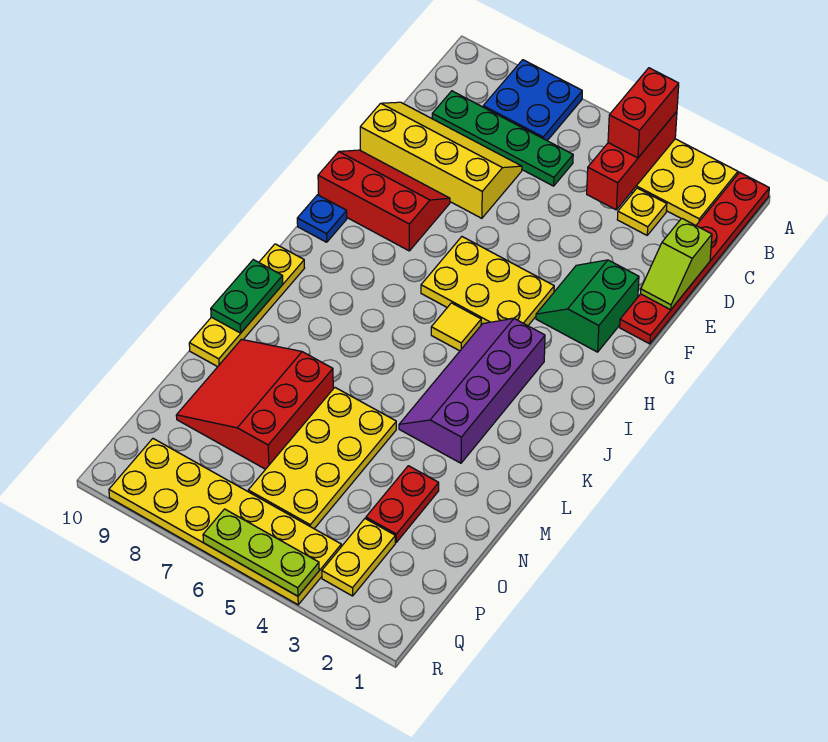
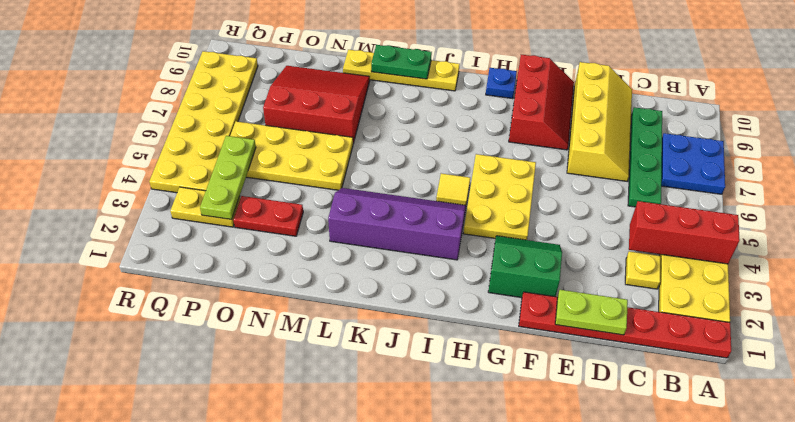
red 1x2 brick [608,68,679,158] -> none
lime 1x2 slope [641,218,712,310] -> lime 1x2 plate [555,290,628,335]
lime 1x3 plate [203,509,319,596] -> lime 1x3 plate moved to [200,136,256,219]

